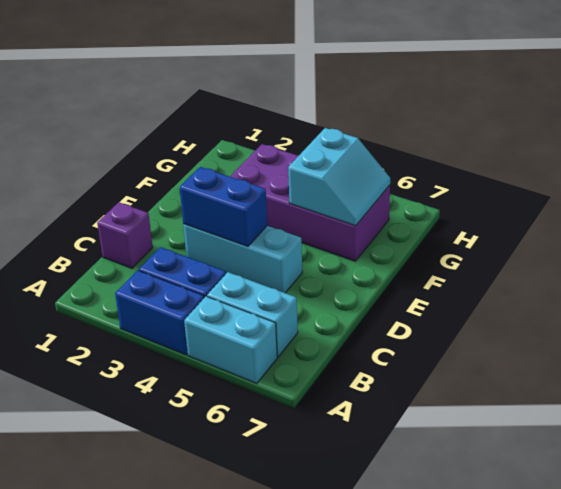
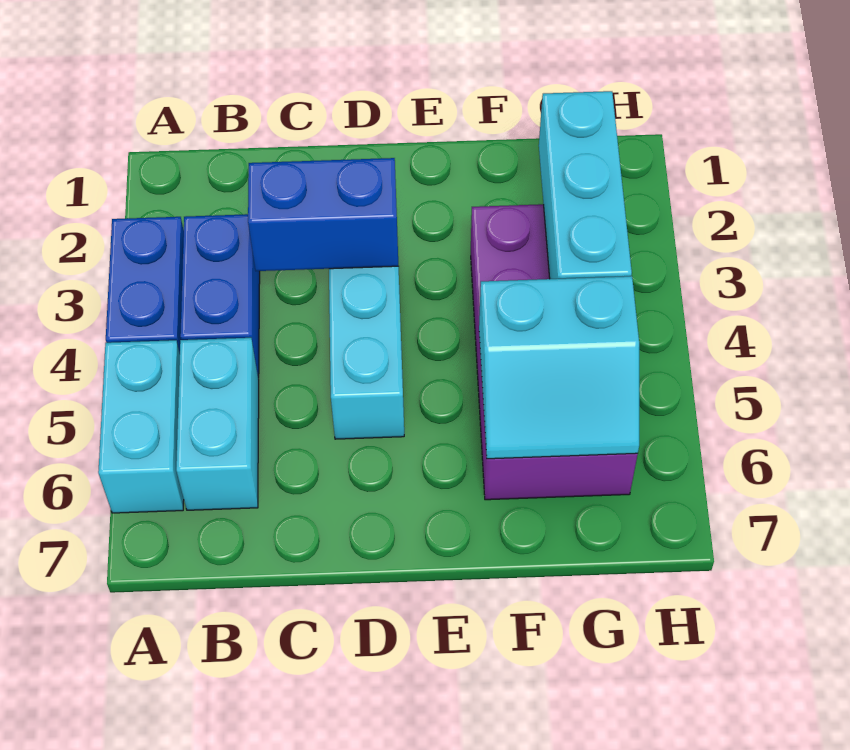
purple 1x1 brick [97,202,153,268] -> none
blue 1x2 brick [180,167,267,247] -> blue 1x2 brick turned to [248,158,398,271]
none -> cyan 1x3 brick [539,91,632,279]

